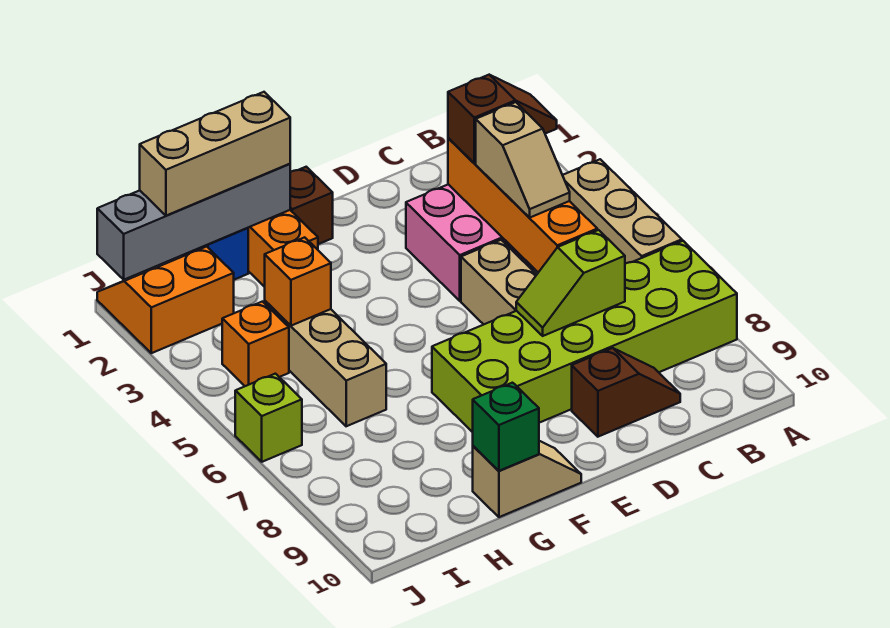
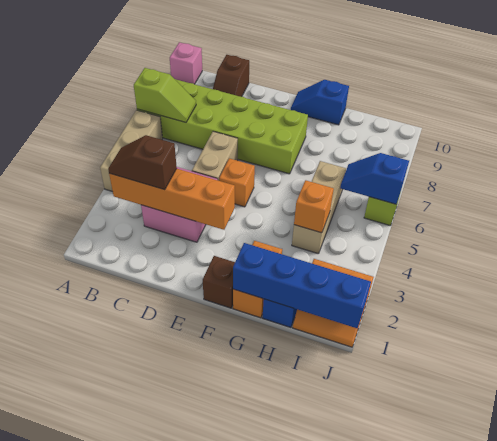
none -> pink 1x1 brick [170,42,202,84]
orange 1x4 brick [448,138,597,272] -> orange 1x4 brick turned to [109,169,235,230]
tan 1x2 slope [476,102,570,217] -> none
lime 1x2 slope [516,230,625,336] -> lime 1x2 slope moved to [134,68,196,122]
brown 1x2 slope [572,348,680,437] -> brown 1x2 slope turned to [213,55,249,97]
tan 1x2 slope [473,441,581,517] -> blue 1x2 slope [291,80,349,125]
grey 1x4 brick [97,164,290,280] -> blue 1x4 brick [233,243,371,328]
tan 1x3 brick [140,92,290,216] -> none
green 1x1 brick [473,383,539,471] -> none
orange 1x1 brick [222,302,289,386] -> orange 1x1 brick moved to [219,158,255,207]
none -> blue 1x2 slope [340,153,409,204]

